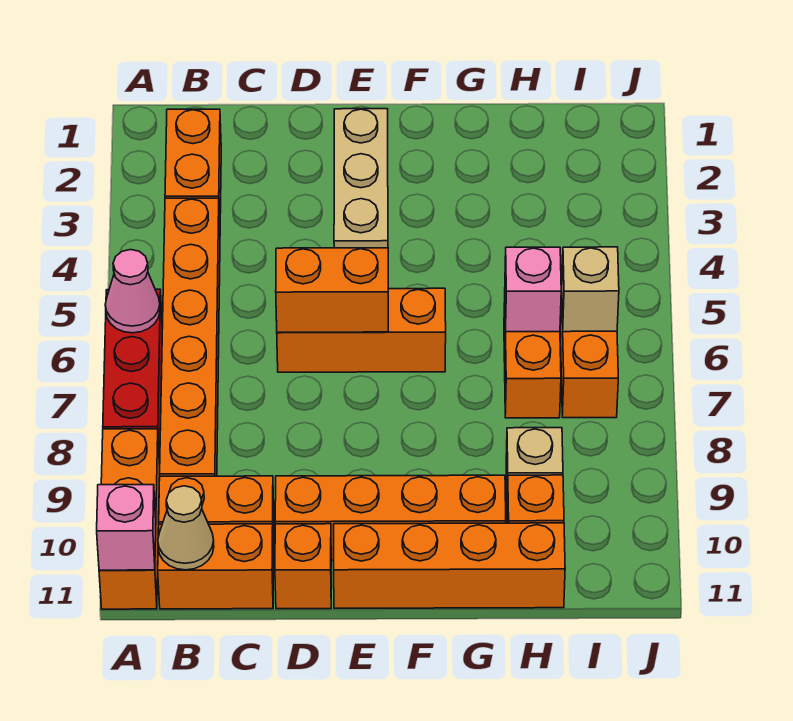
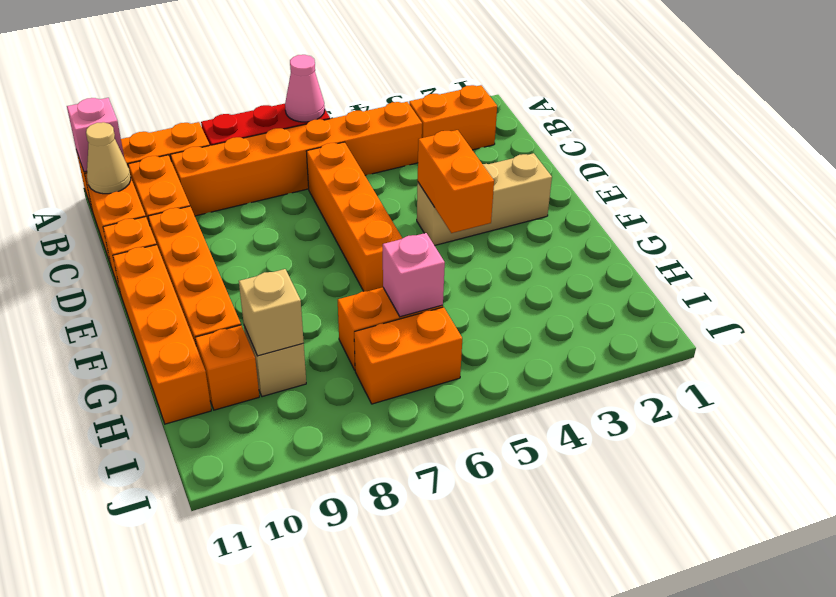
orange 1x3 brick [277,288,446,372] -> orange 1x4 brick [306,142,402,291]
orange 1x2 brick [276,248,388,332] -> orange 1x2 brick moved to [418,130,494,233]
tan 1x1 brick [562,247,619,332] -> tan 1x1 brick moved to [239,269,304,356]

